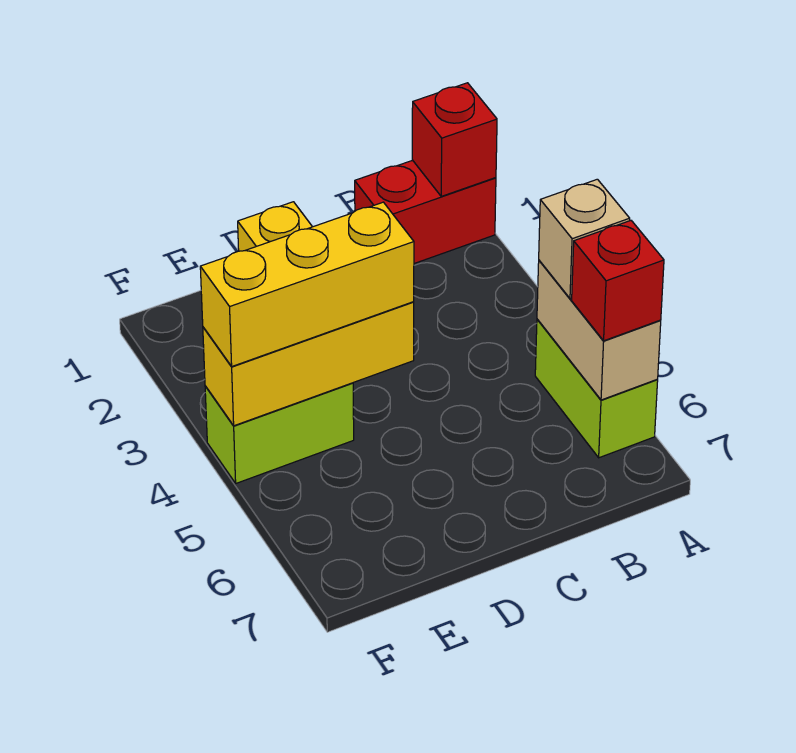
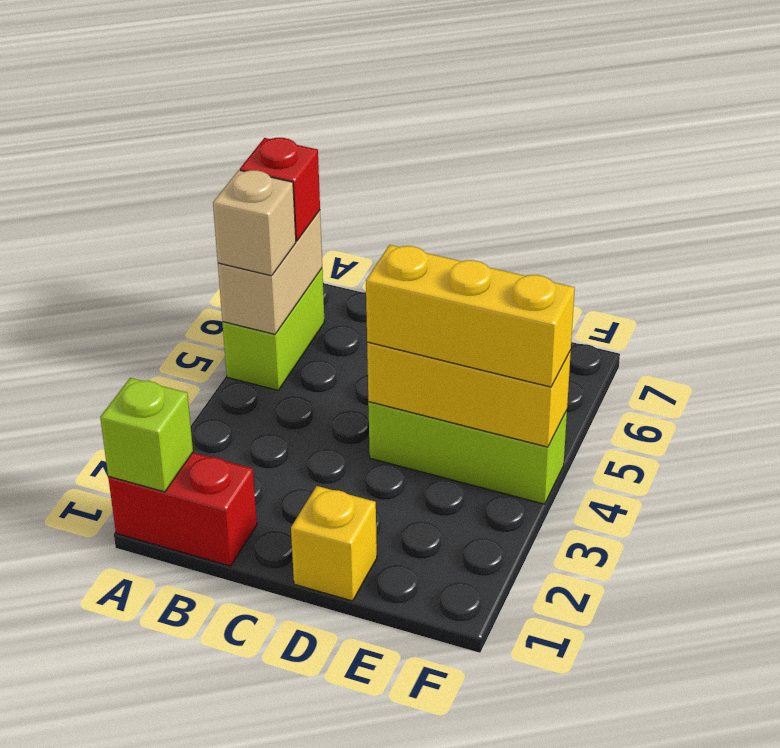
red 1x1 brick [412,83,497,196] -> lime 1x1 brick [100,378,193,492]
lime 1x2 brick [205,383,354,483] -> lime 1x3 brick [368,402,567,504]

